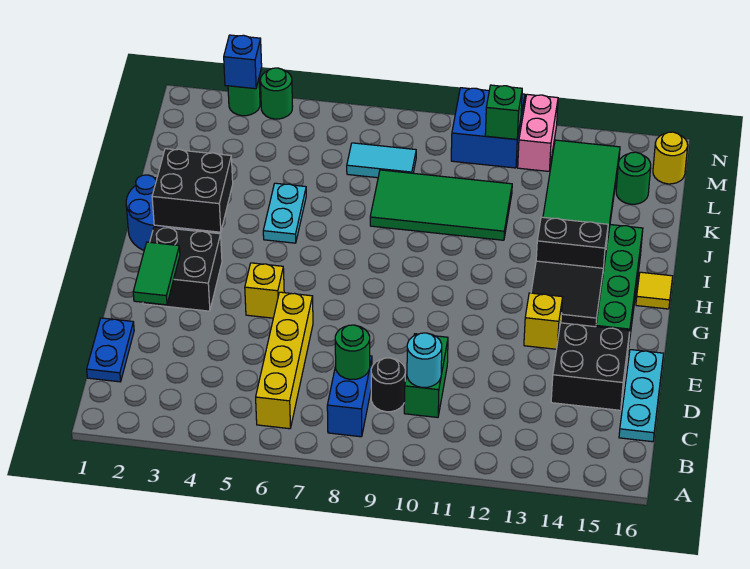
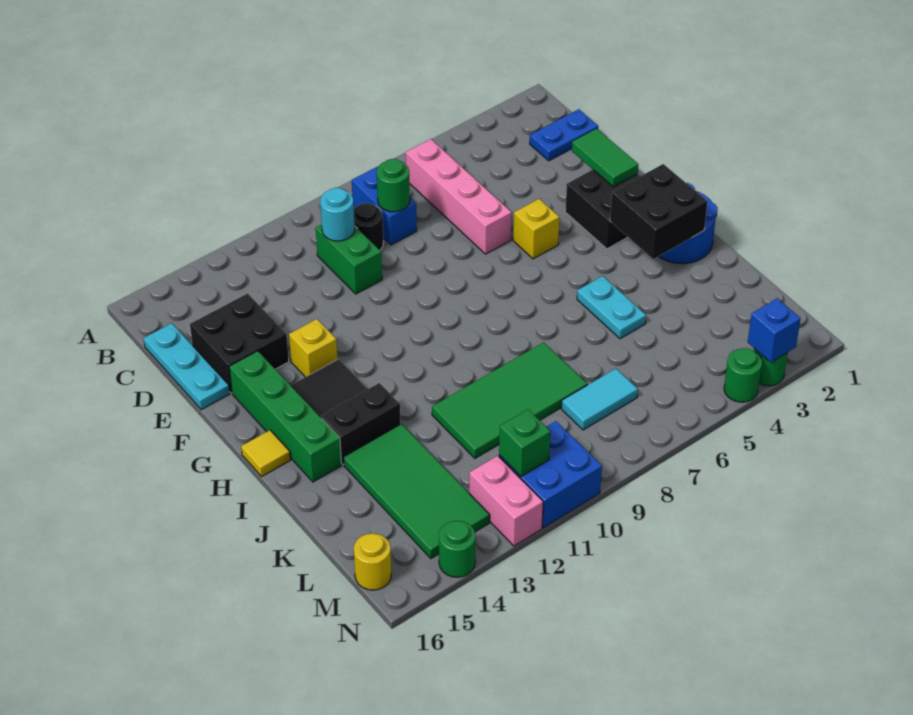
yellow 1x4 brick [256,292,313,429] -> pink 1x4 brick [406,139,512,254]
blue 1x2 plate [87,318,134,382] -> blue 1x2 plate turned to [530,109,598,161]
green 1x1 round brick [616,152,651,204] -> green 1x1 round brick moved to [439,521,476,577]

